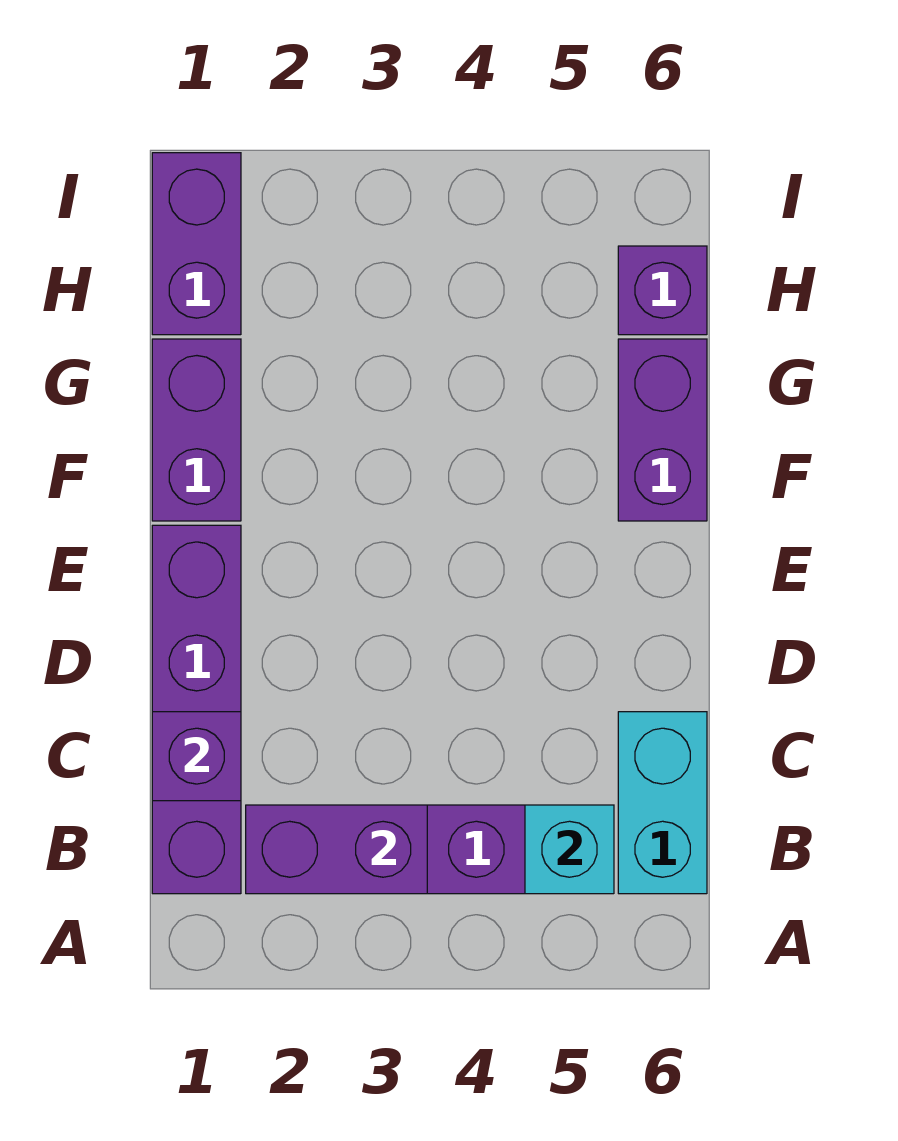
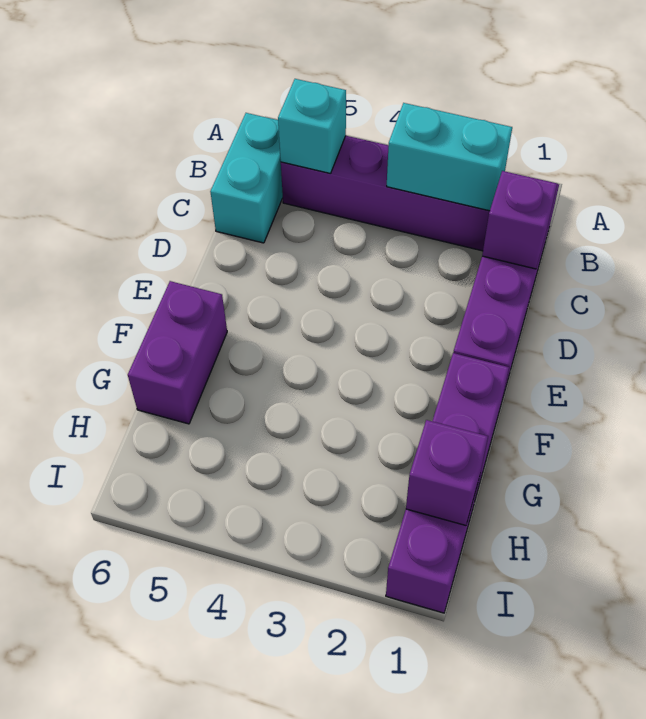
purple 1x2 brick [246,805,427,894] -> cyan 1x2 brick [387,103,512,211]
purple 1x1 brick [618,246,707,335] -> purple 1x1 brick moved to [406,420,488,525]

